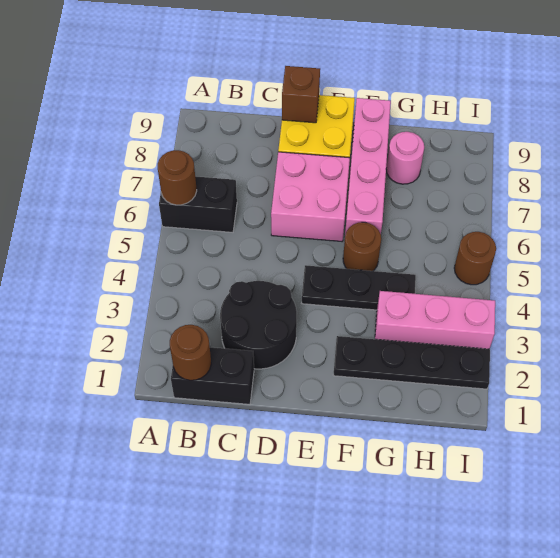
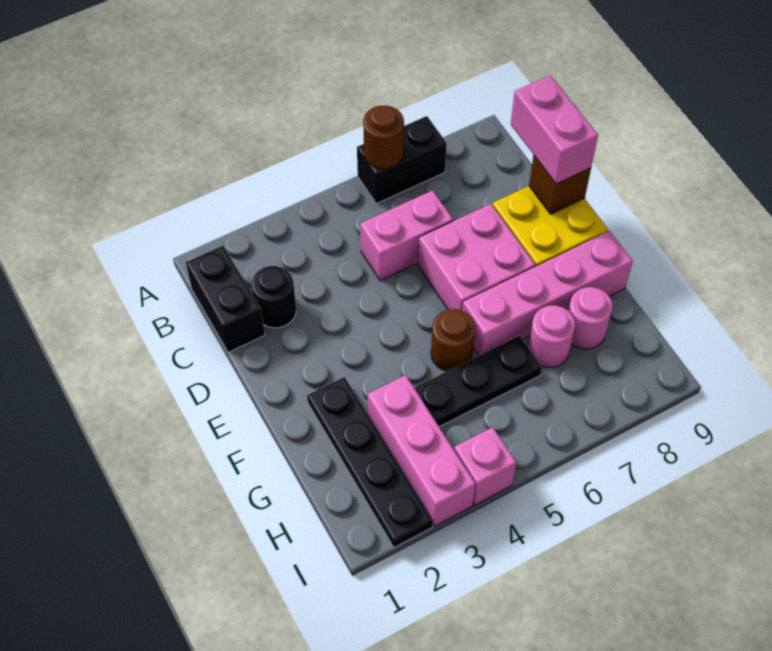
black 1x2 brick [159,176,237,232] -> black 1x2 brick turned to [357,116,447,204]
brown 1x1 round brick [170,325,211,380] -> none
black 2x2 round brick [220,281,297,369] -> black 1x1 round brick [252,266,296,328]
none -> pink 1x2 brick [360,190,453,281]
none -> pink 1x2 brick [511,75,598,184]
black 1x3 plate [302,265,416,310] -> black 1x3 plate turned to [414,336,542,427]
none -> pink 1x1 round brick [528,305,575,368]
none -> pink 1x1 brick [454,427,516,505]
brown 1x1 round brick [454,232,496,285] -> none

